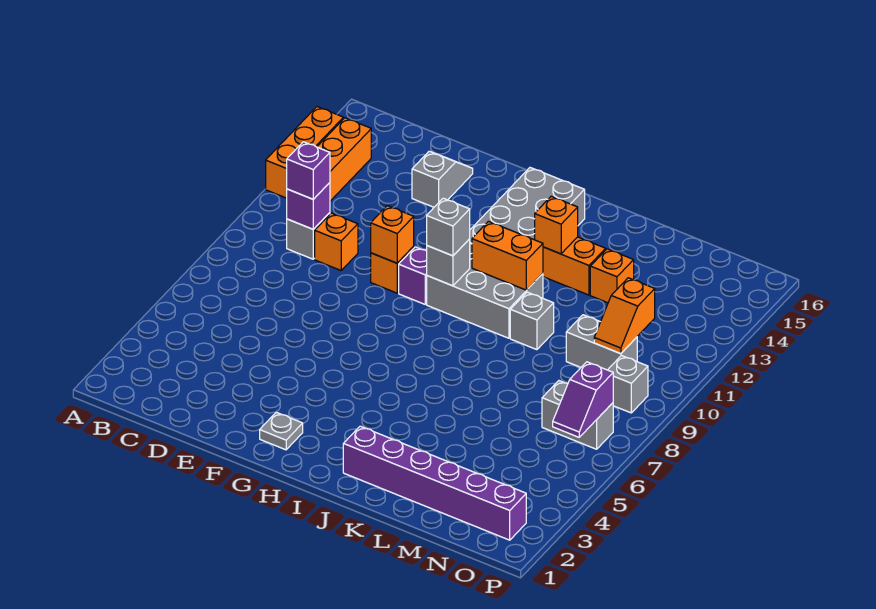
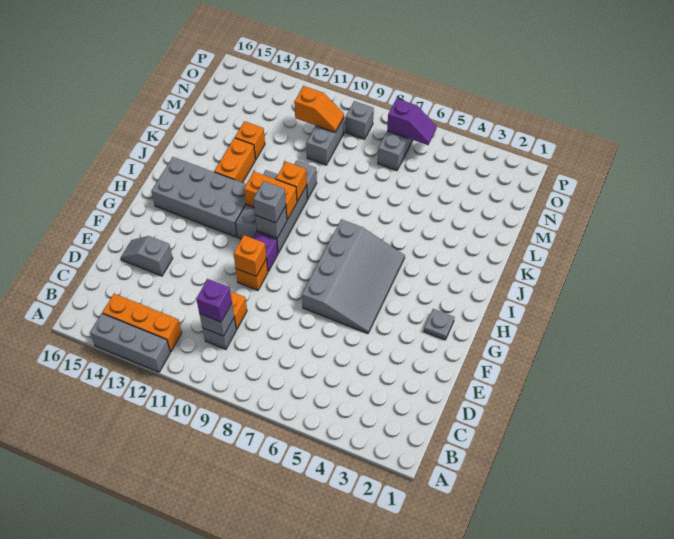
orange 1x3 brick [266,107,343,198] -> grey 1x3 brick [90,313,170,372]
purple 1x1 brick [287,183,330,229] -> grey 1x1 brick [200,303,234,336]
none -> grey 3x4 slope [302,219,405,333]
orange 1x2 brick [472,221,543,290] -> orange 1x2 brick turned to [244,171,297,220]
purple 1x6 brick [343,426,526,540] -> none
orange 1x1 brick [535,196,578,254] -> orange 1x1 brick moved to [276,162,307,201]

